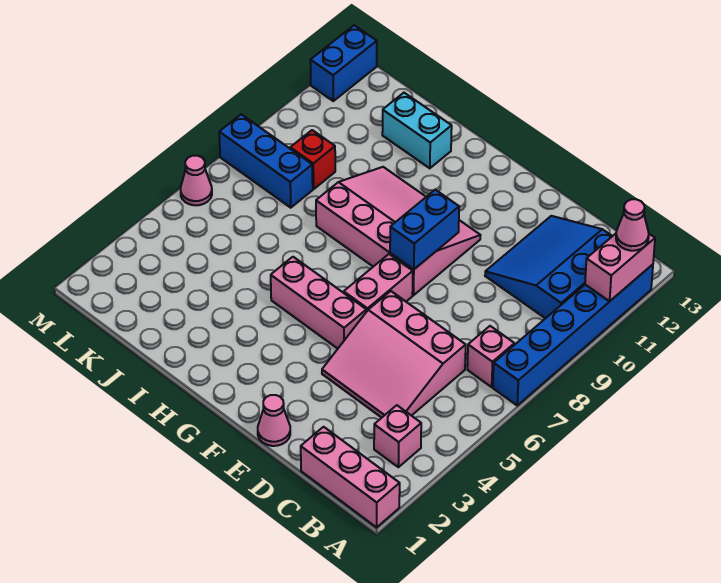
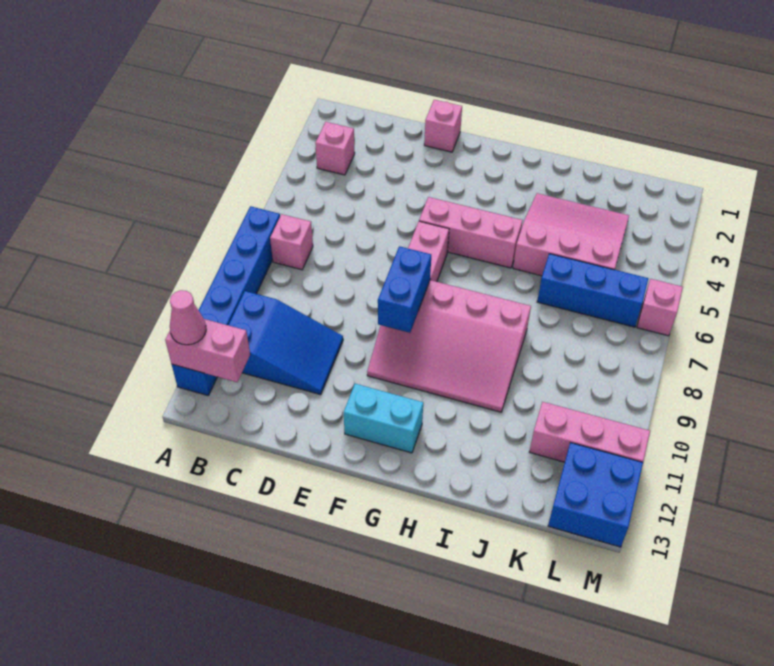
pink 1x3 brick [301,427,400,527] -> pink 1x3 brick moved to [530,402,650,462]
pink 1x2 brick [585,234,655,301] -> pink 1x2 brick turned to [165,319,250,382]
blue 3x3 slope [485,216,612,318] -> blue 2x3 slope [229,291,343,395]
pink 3x3 slope [322,291,466,418] -> pink 3x3 slope moved to [513,193,629,276]
pink 1x1 cone [258,395,290,446] -> pink 1x1 brick [424,100,462,152]
cyan 1x2 brick [382,93,452,168] -> cyan 1x2 brick moved to [344,384,423,453]
blue 1x3 brick [219,114,313,208] -> blue 1x3 brick moved to [537,254,648,327]
red 1x1 brick [290,130,335,189] -> none
pink 1x1 cone [181,156,212,205] -> pink 1x1 brick [637,279,683,336]
blue 1x2 brick [310,25,377,101] -> blue 2x2 brick [548,443,643,547]

